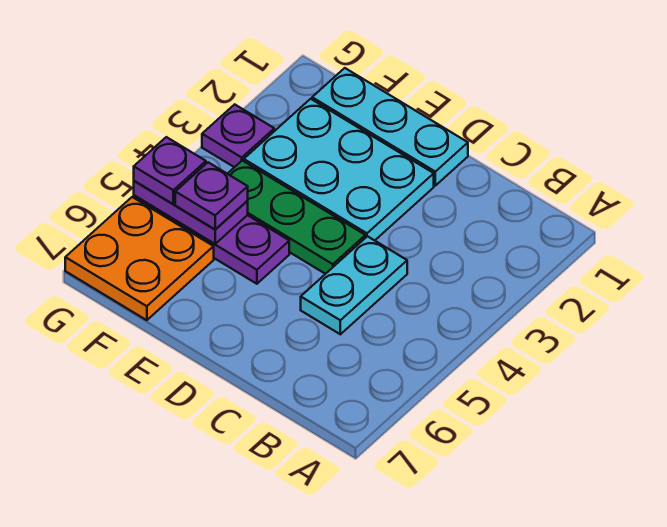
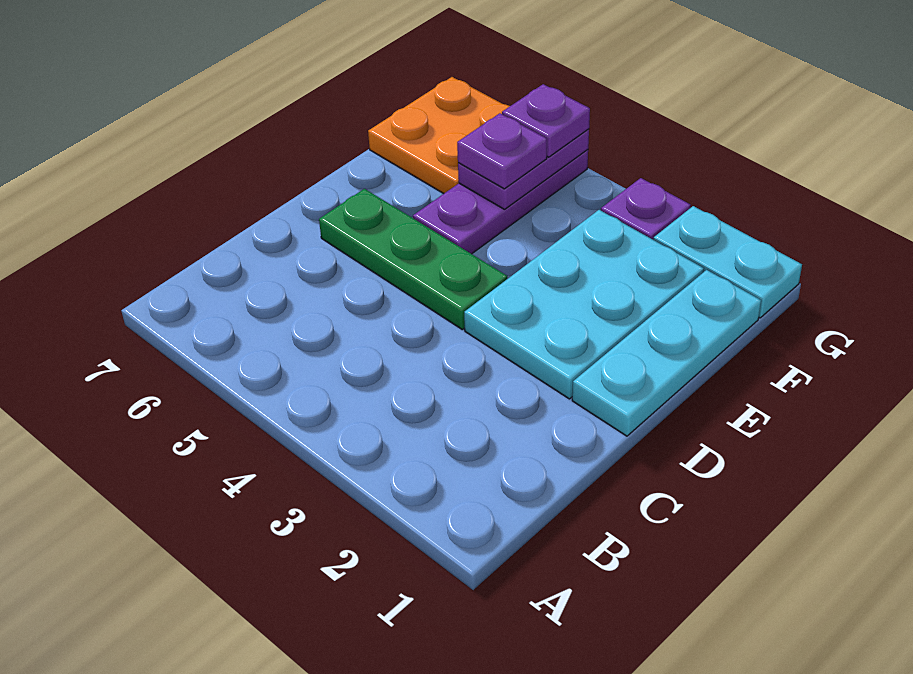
cyan 1x2 plate [301,236,407,334] -> cyan 1x2 plate moved to [653,206,802,318]
green 1x3 plate [228,161,365,274] -> green 1x3 plate turned to [319,189,507,329]

